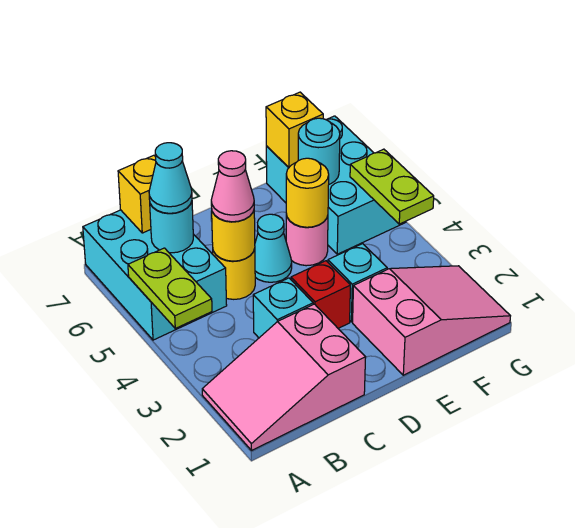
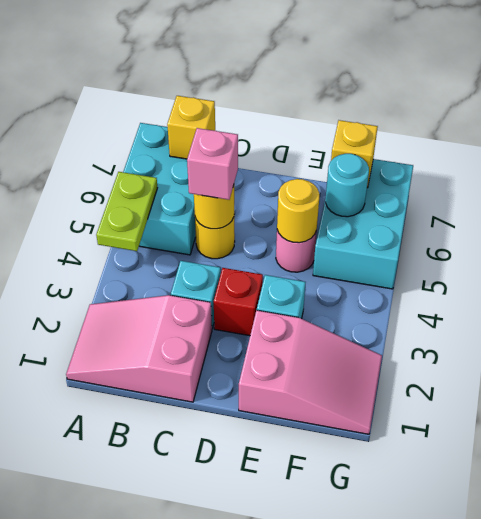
cyan 1x1 round brick [150,201,193,253] -> none
cyan 1x1 cone [149,143,192,213] -> none
pink 1x1 cone [211,151,254,222] -> pink 1x1 brick [187,128,238,200]
cyan 1x1 cone [255,214,292,282] -> none
lime 1x2 plate [350,149,434,224] -> none

